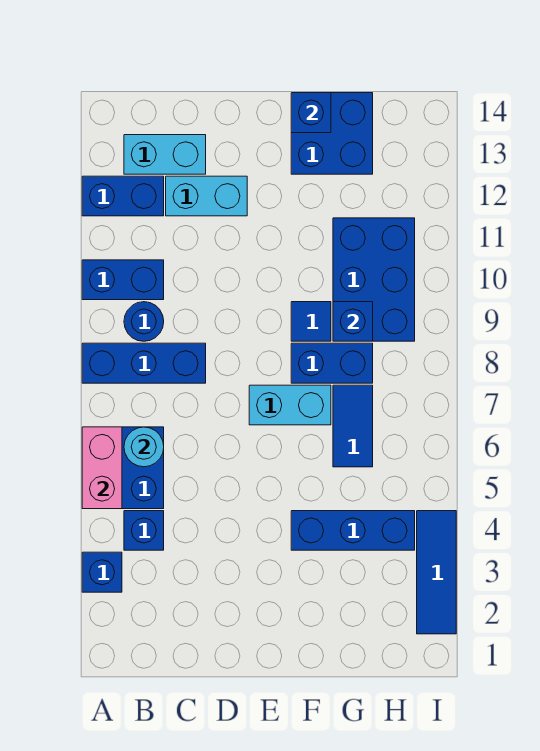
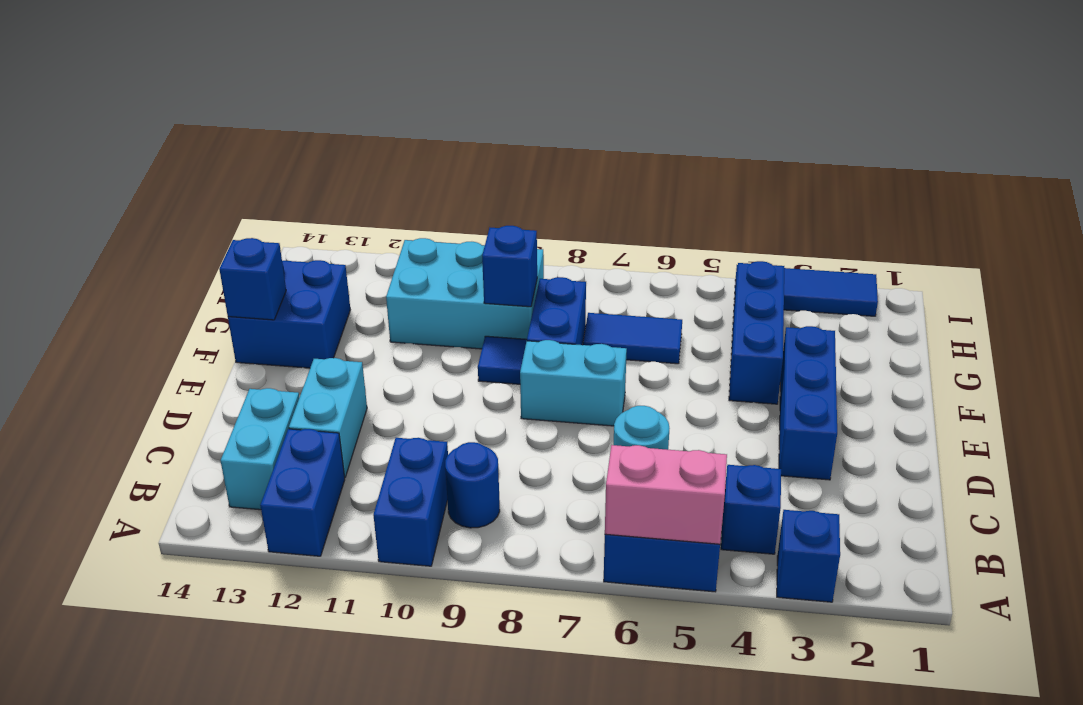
blue 1x3 brick [82,343,206,383] -> blue 1x3 brick moved to [779,326,837,480]
cyan 1x2 brick [249,385,331,425] -> cyan 1x2 brick turned to [520,340,627,426]
blue 2x3 brick [333,218,415,341] -> cyan 2x3 brick [386,238,544,349]

